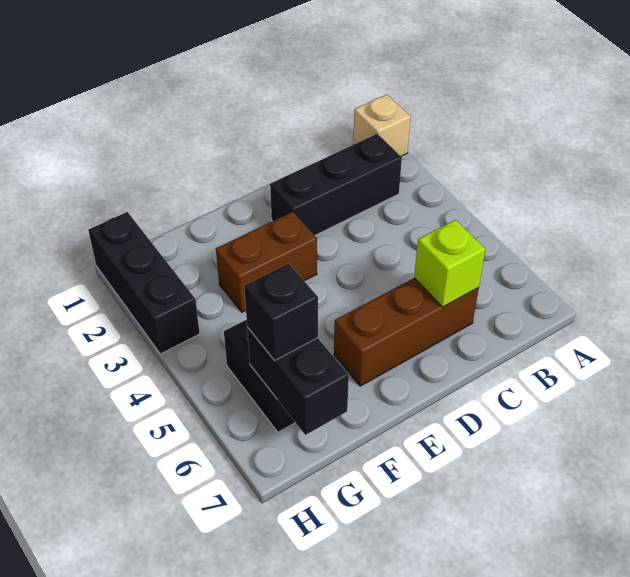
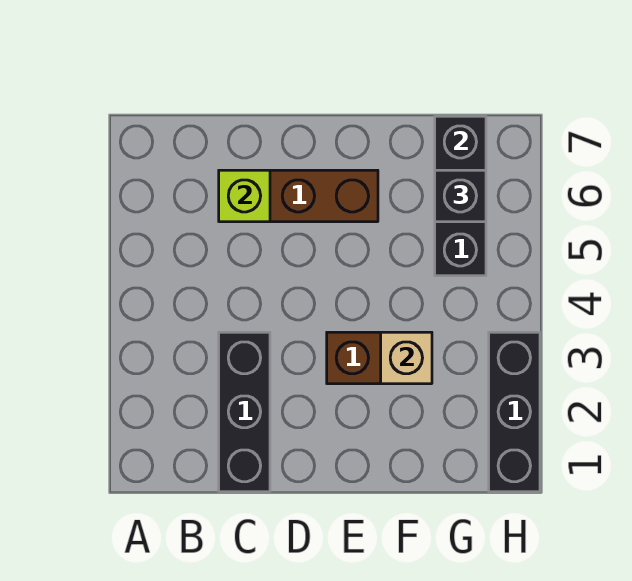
tan 1x1 brick [353,94,411,156] -> tan 1x1 brick moved to [381,332,432,384]
black 1x3 brick [270,134,402,235] -> black 1x3 brick turned to [219,332,270,492]

